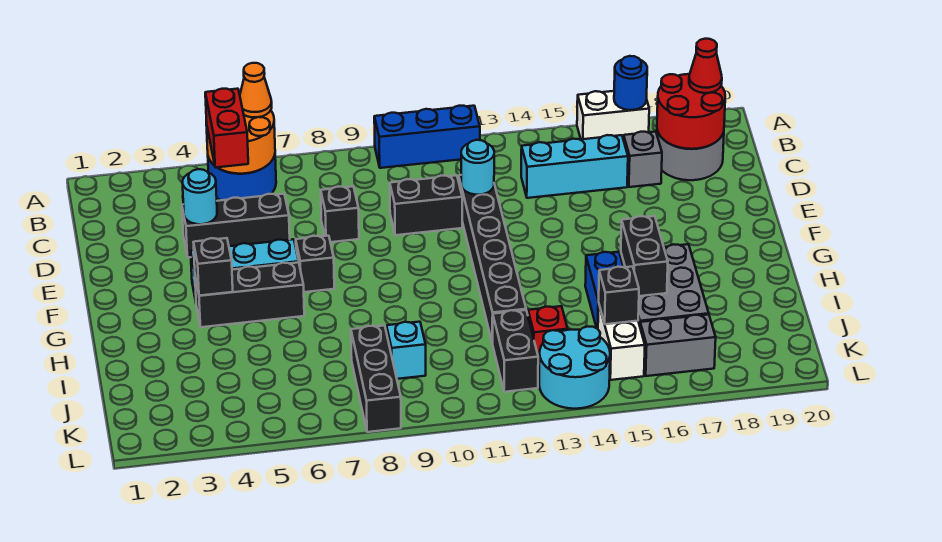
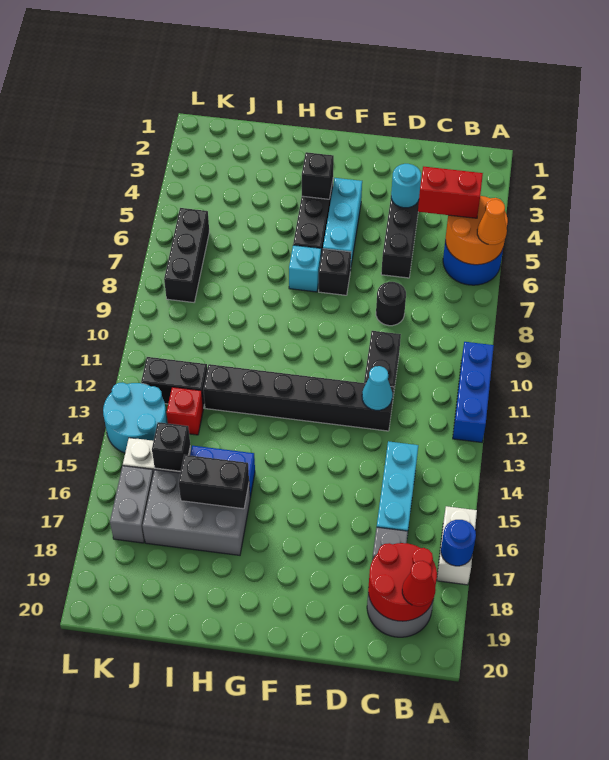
black 1x1 brick [321,186,359,242] -> black 1x1 round brick [376,282,406,326]
cyan 1x1 round brick [461,140,494,195] -> cyan 1x1 cone [362,366,392,410]
black 1x3 brick [351,326,401,432] -> black 1x3 brick turned to [164,208,209,302]
cyan 1x1 brick [387,322,426,379] -> cyan 1x1 brick moved to [289,245,321,292]

